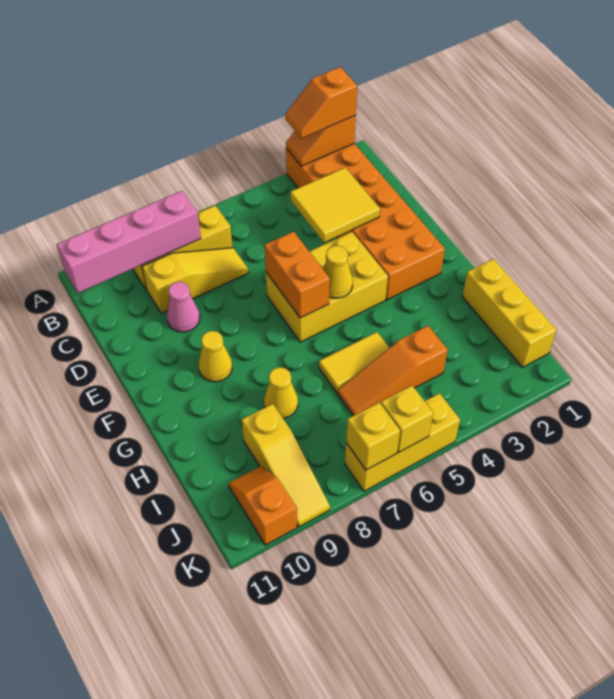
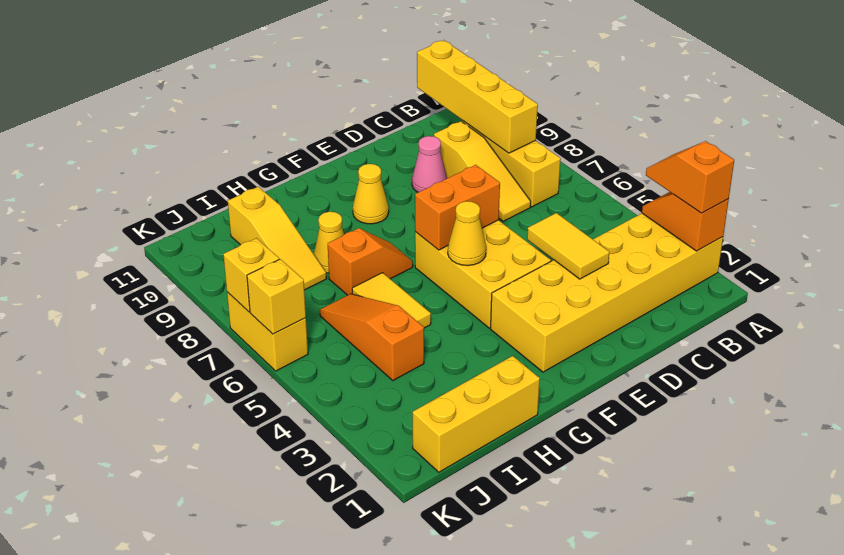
orange 2x6 brick [286,144,445,300] -> yellow 2x6 brick [491,213,723,372]
pink 1x4 brick [57,191,201,293] -> yellow 1x4 brick [417,40,538,153]
yellow 2x2 tile [290,167,380,243] -> yellow 1x2 tile [527,213,609,279]
yellow 1x3 slope [242,404,330,527] -> yellow 1x3 slope turned to [228,187,326,290]
orange 1x2 slope [229,467,297,545] -> orange 1x2 slope moved to [328,228,413,295]
yellow 1x3 brick [345,393,460,491] -> yellow 1x2 brick [227,292,308,371]

